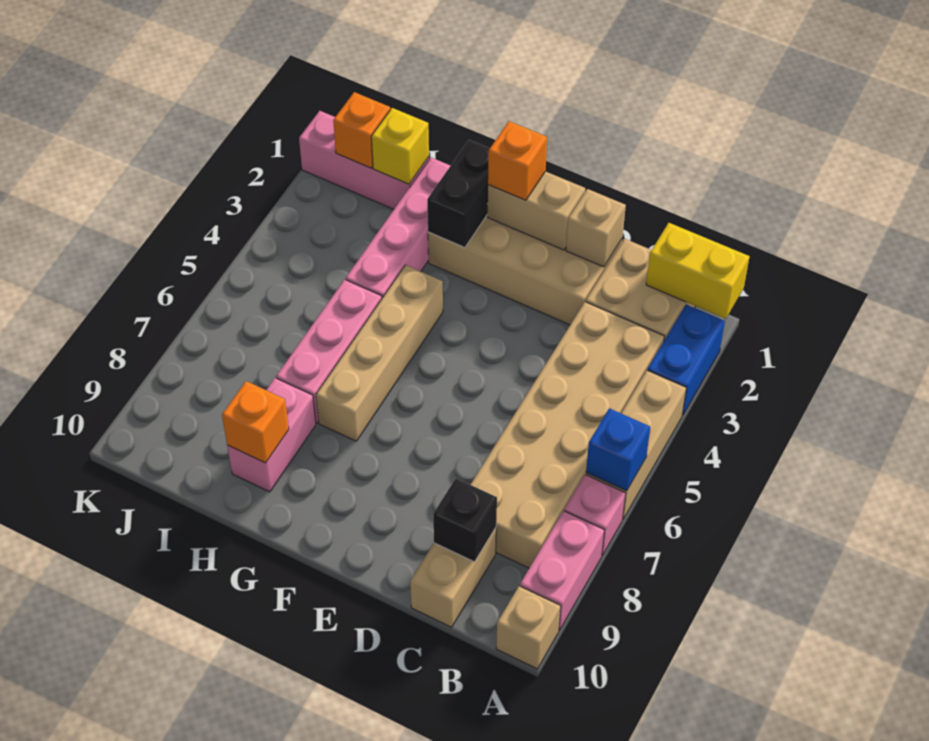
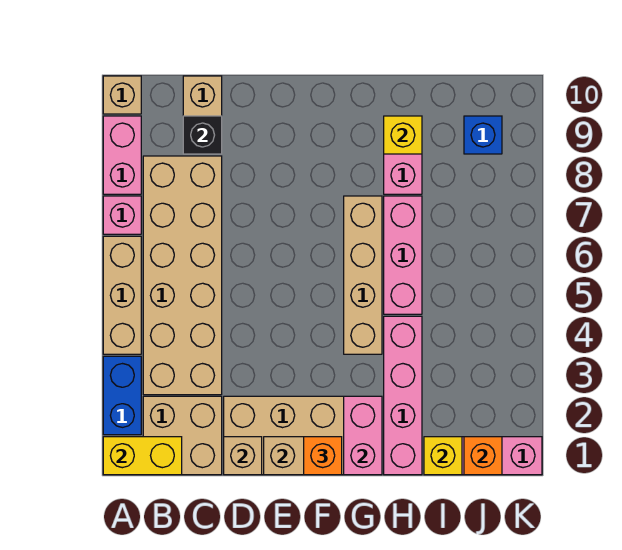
blue 1x1 brick [586,408,650,491] -> blue 1x1 brick moved to [464,116,502,154]
black 1x2 brick [427,140,490,248] -> pink 1x2 brick [344,396,382,475]
orange 1x1 brick [222,381,289,463] -> yellow 1x1 brick [384,116,422,154]

